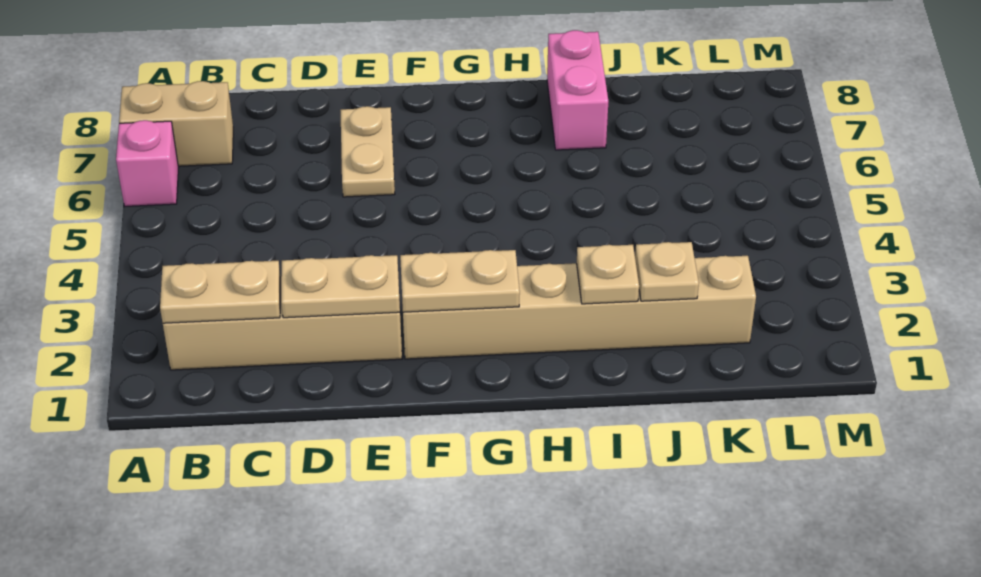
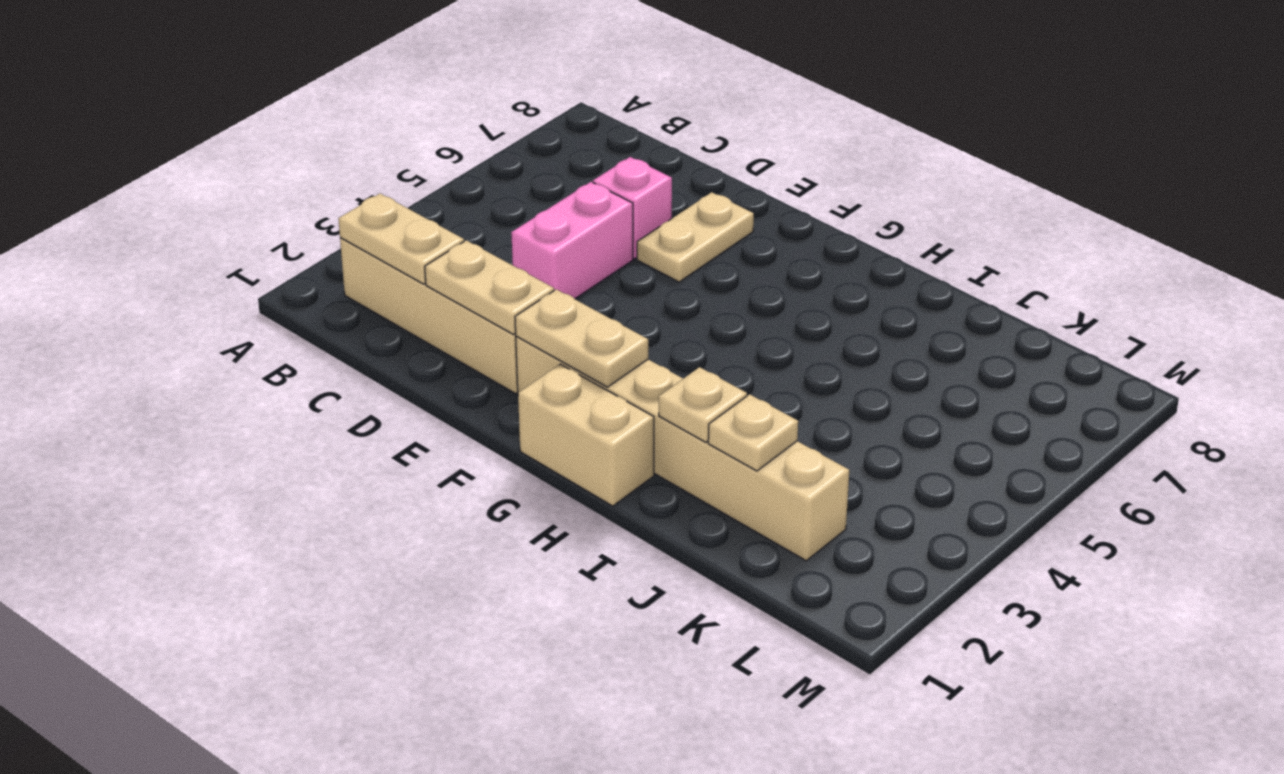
pink 1x1 brick [116,120,178,206] -> pink 1x1 brick moved to [593,157,672,259]
tan 1x2 brick [119,81,233,166] -> tan 1x2 brick moved to [518,364,654,506]
pink 1x2 brick [547,30,608,150] -> pink 1x2 brick moved to [511,182,633,299]

